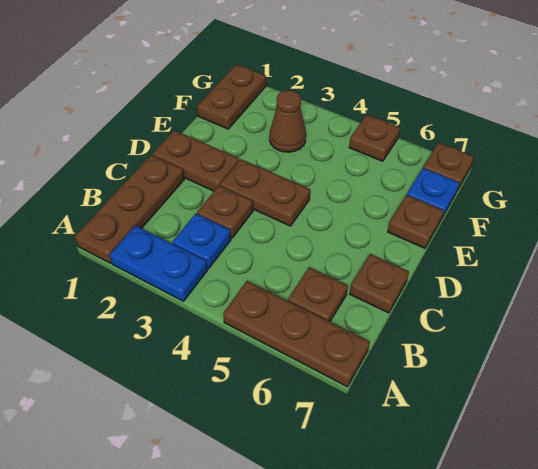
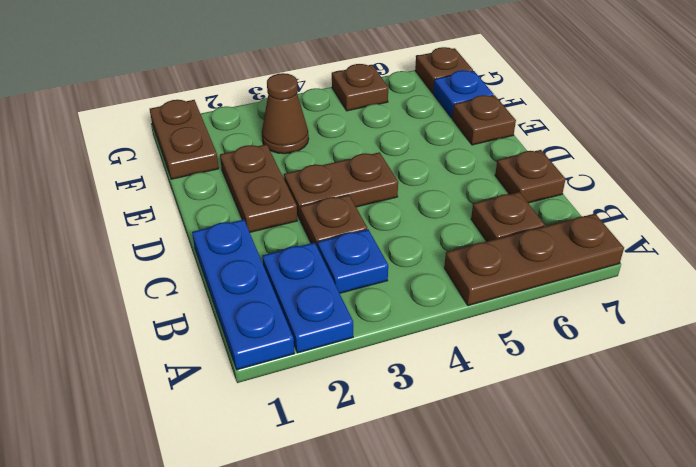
brown 1x3 plate [75,155,184,263] -> blue 1x3 plate [192,220,294,370]
blue 1x2 plate [110,226,207,301] -> blue 1x2 plate turned to [262,243,353,353]
brown 1x2 plate [153,130,239,191] -> brown 1x2 plate turned to [220,144,297,232]

